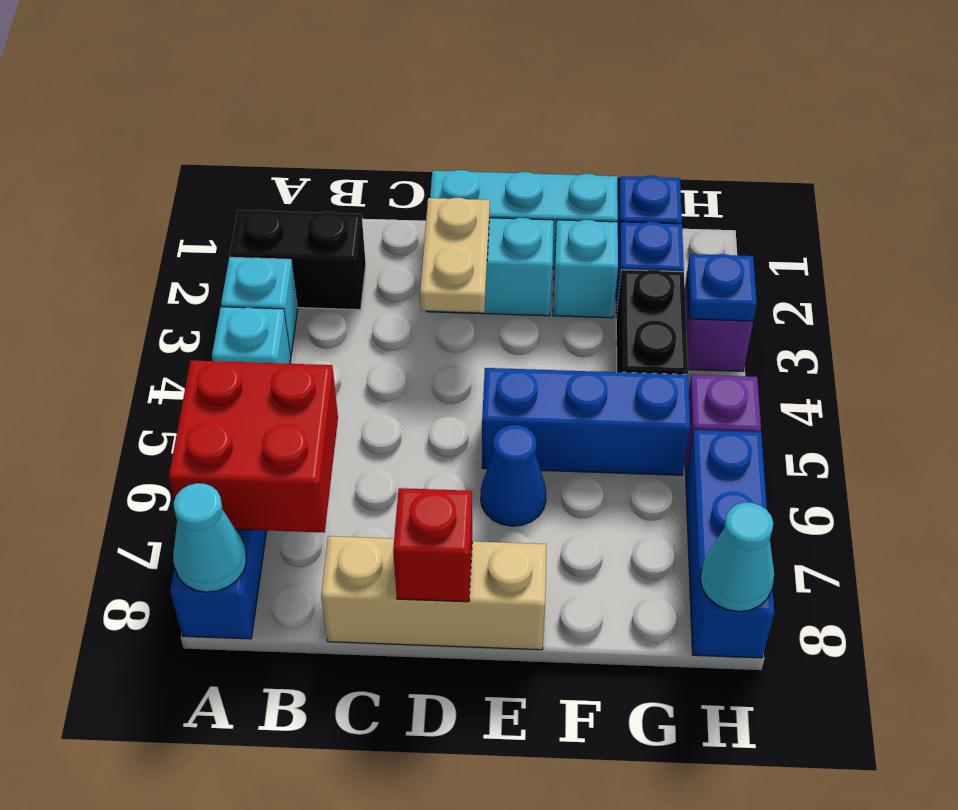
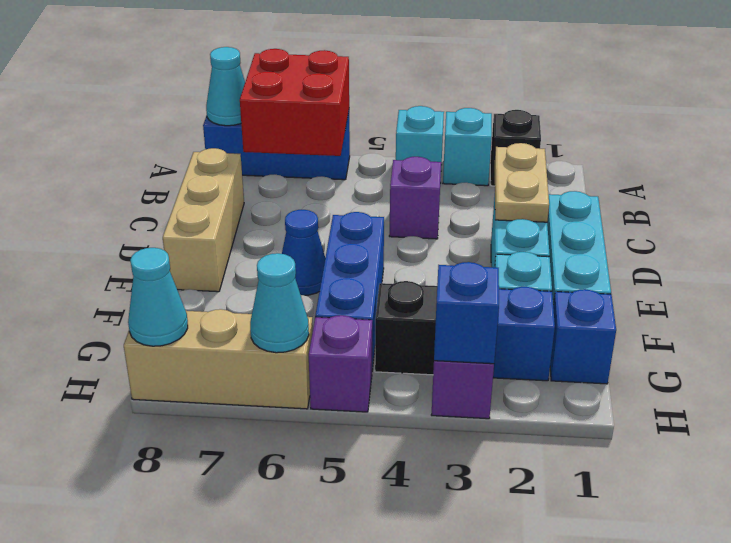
black 1x2 brick [230,210,366,310] -> black 1x1 brick [490,110,541,186]
none -> purple 1x1 brick [389,157,441,239]
tan 1x2 plate [420,198,490,312] -> tan 1x2 plate turned to [495,143,549,222]
red 1x1 brick [393,488,472,602] -> none
blue 1x1 plate [687,254,757,321] -> blue 1x1 brick [434,262,499,364]
blue 1x3 brick [686,430,774,658] -> tan 1x3 brick [124,309,313,409]
none -> cyan 1x1 cone [250,253,309,353]

